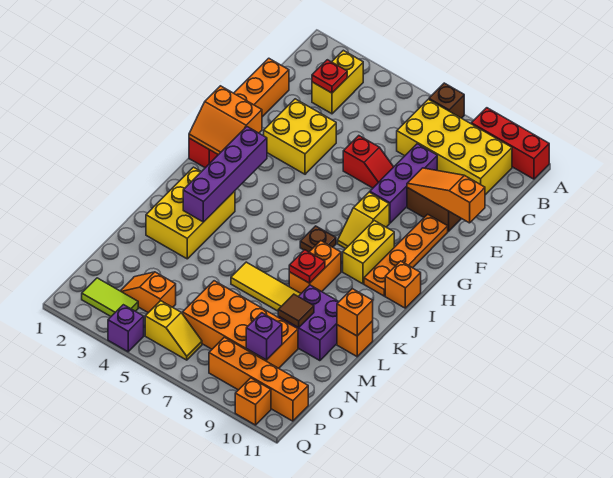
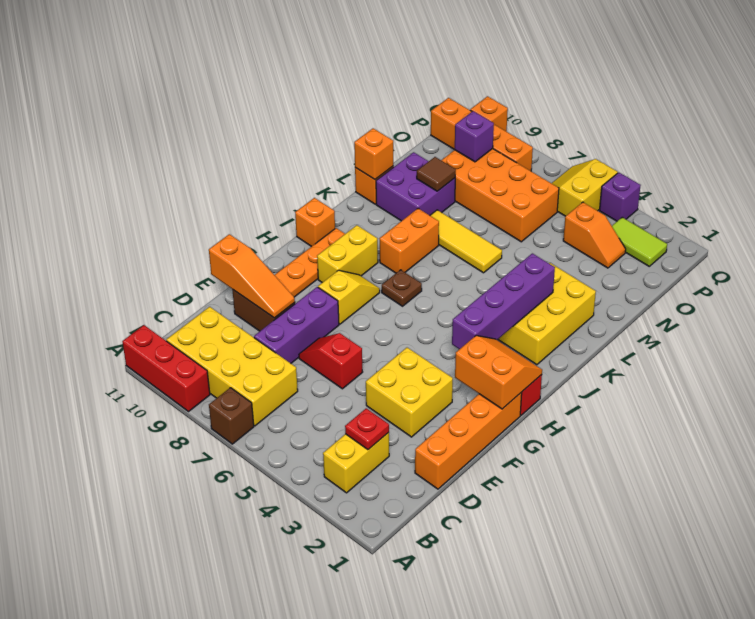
red 1x1 plate [289,250,325,283] -> none
yellow 1x2 slope [145,301,202,360] -> yellow 2x2 slope [552,159,618,216]

